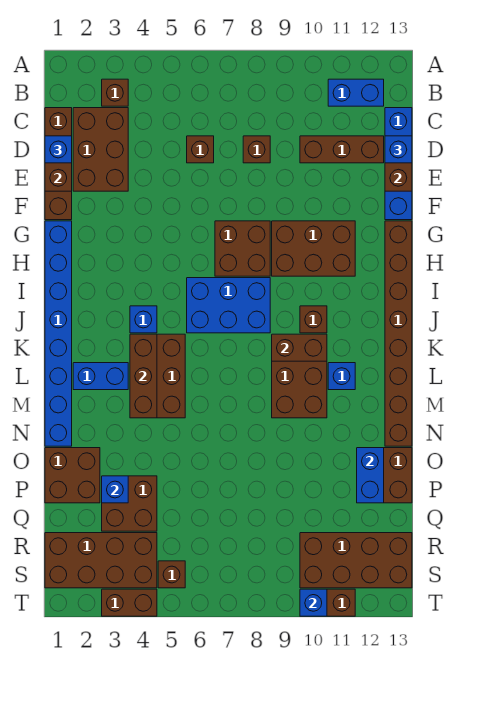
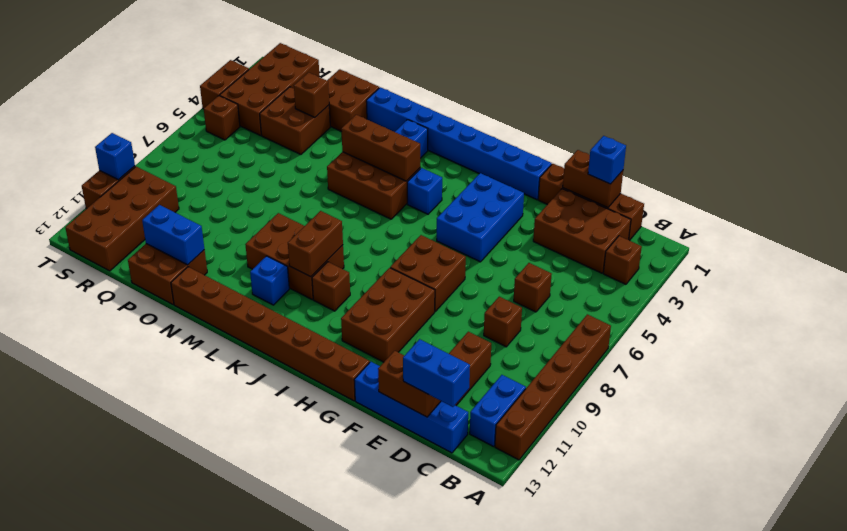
none -> brown 1x6 brick [495,314,611,460]
blue 1x1 brick [385,136,412,163] -> blue 1x2 brick [403,339,470,407]
blue 2x3 brick [187,278,270,333] -> blue 2x3 brick moved to [437,173,524,262]
blue 1x1 brick [102,476,128,503] -> brown 1x1 brick [294,73,329,117]

